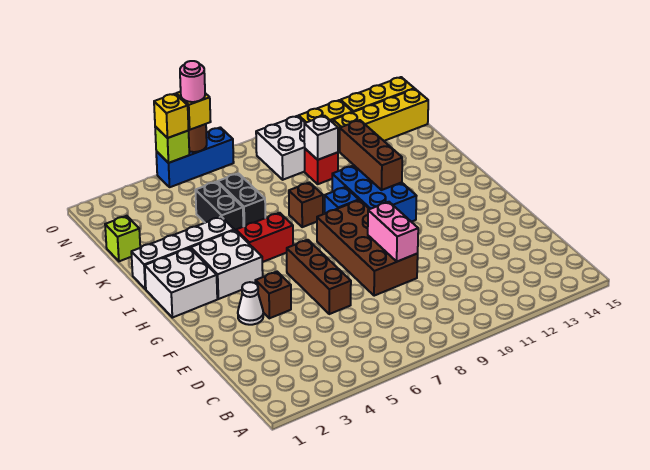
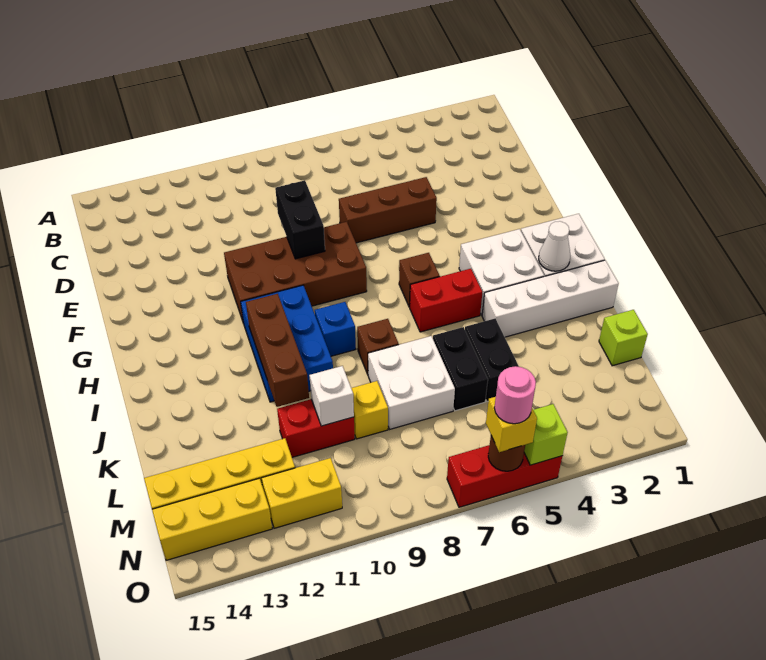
brown 1x3 brick [287,240,351,314] -> brown 1x3 brick turned to [339,177,437,243]
brown 2x4 brick [317,200,418,296] -> brown 2x4 brick turned to [224,222,367,323]
pink 1x2 brick [368,202,418,262] -> black 1x2 brick [275,180,325,259]
white 1x1 cone [238,282,263,325] -> white 1x1 cone moved to [539,221,570,271]
brown 1x1 brick [255,272,291,318] -> brown 1x1 brick moved to [399,253,440,307]
red 1x1 brick [305,149,338,184] -> red 1x2 brick [277,399,355,457]
white 2x2 brick [256,116,305,180] -> white 2x2 brick moved to [368,336,455,429]
blue 1x3 brick [156,127,234,187] -> red 1x3 brick [447,445,562,507]
yellow 1x1 brick [154,94,189,138] -> yellow 1x1 brick moved to [351,381,388,439]

